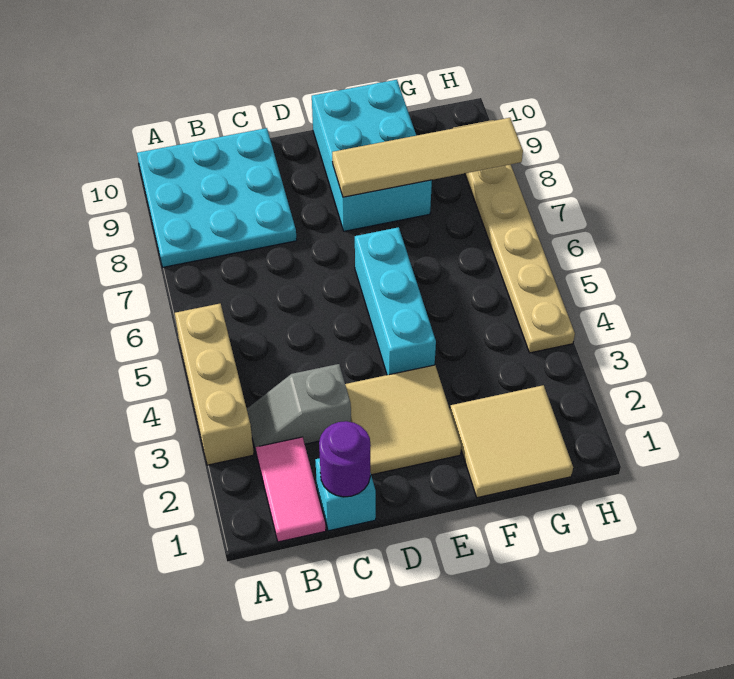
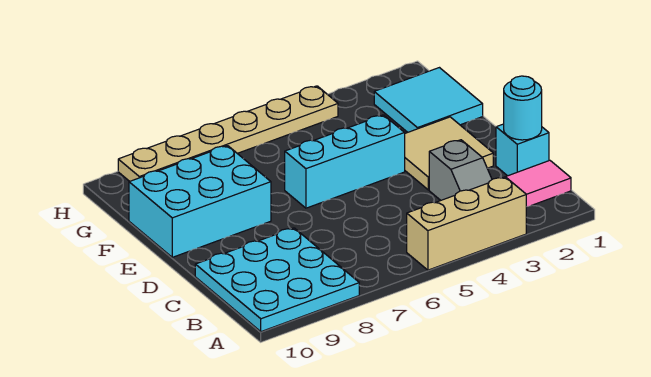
purple 1x1 round brick [319,421,371,497] -> cyan 1x1 round brick [504,76,542,140]
tan 1x4 tile [332,118,523,197] -> none
tan 2x2 tile [450,385,573,498] -> cyan 2x2 tile [374,68,483,132]

